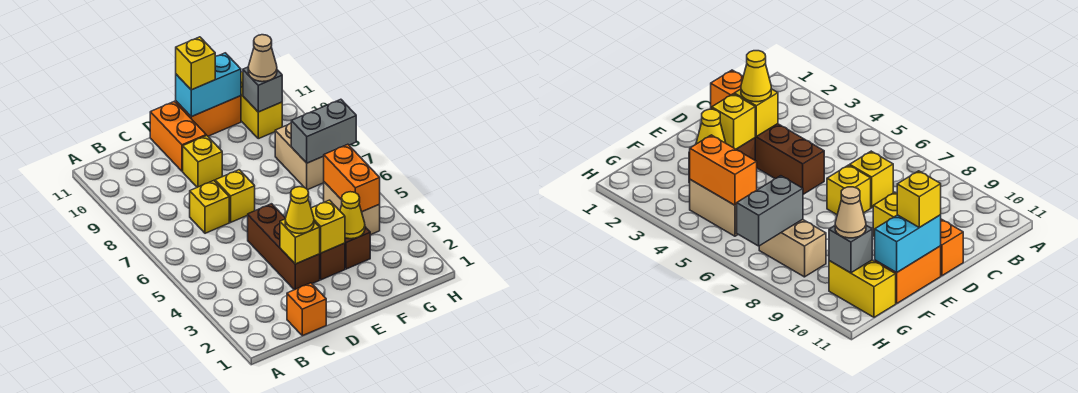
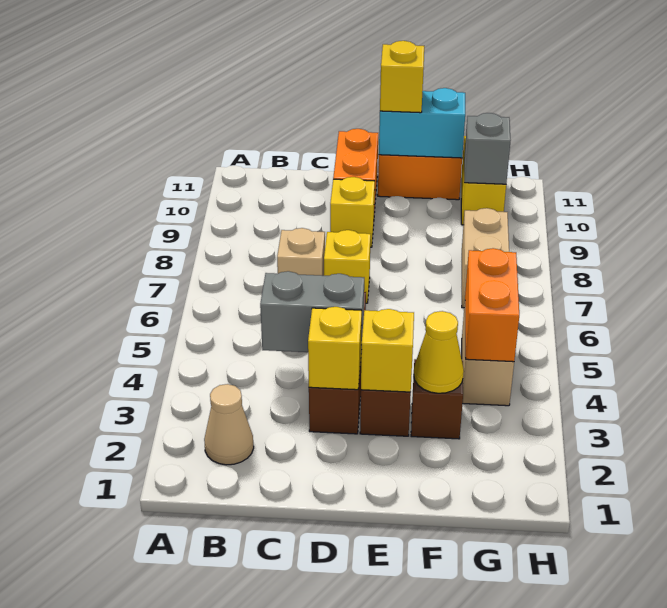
orange 1x1 brick [287,283,326,336] -> none
yellow 1x1 brick [190,181,229,233] -> tan 1x1 brick [277,228,325,276]
yellow 1x1 cone [285,187,314,234] -> none
grey 1x2 brick [291,99,356,163] -> grey 1x2 brick moved to [260,271,364,352]
tan 1x1 cone [248,35,277,82] -> tan 1x1 cone moved to [204,384,254,465]

